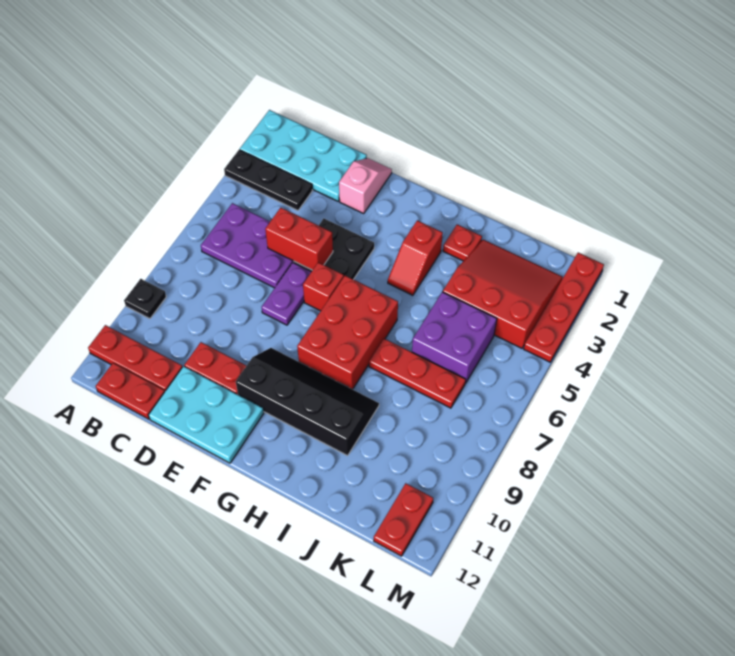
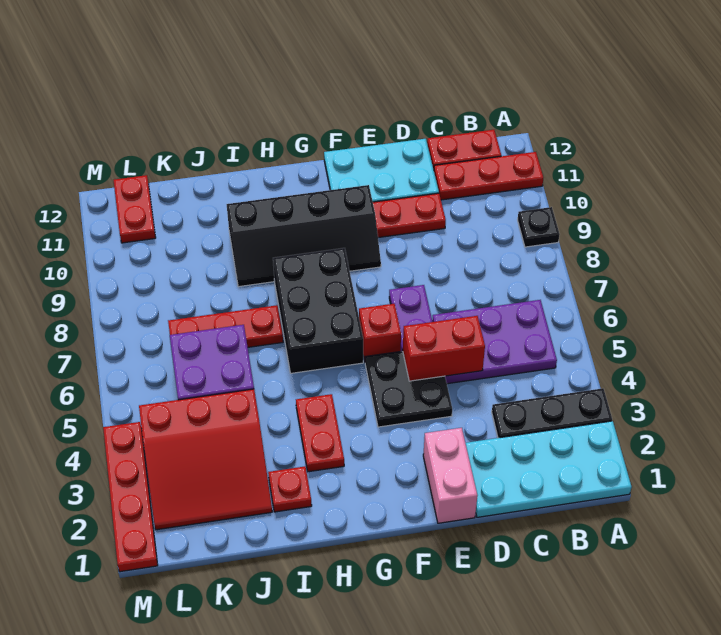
pink 1x2 slope [339,158,392,213] -> pink 1x2 brick [423,428,477,523]
red 2x3 brick [297,276,398,389] -> black 2x3 brick [273,248,363,373]
red 1x2 slope [388,220,443,295] -> red 1x2 plate [296,394,344,472]

